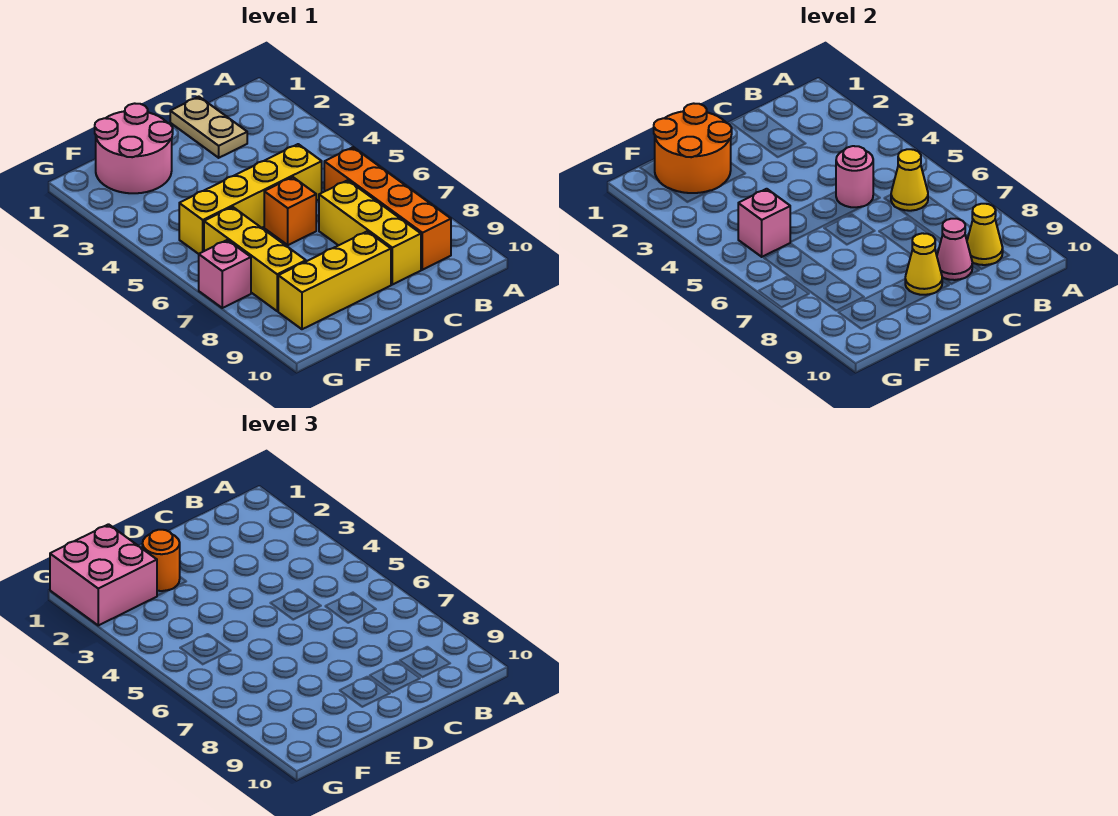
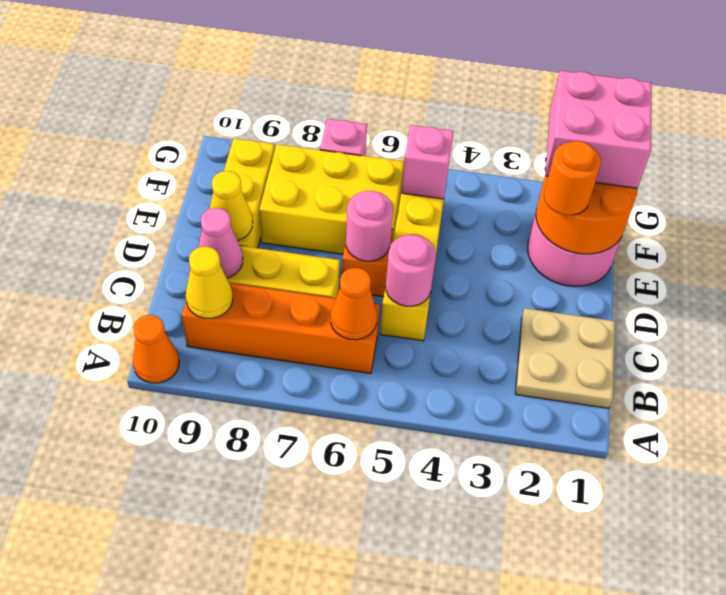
none -> orange 1x1 cone [133,315,179,383]
yellow 1x1 cone [891,149,928,211] -> orange 1x1 cone [331,268,377,340]
tan 1x2 plate [170,97,247,158] -> tan 2x2 plate [515,308,615,408]
none -> pink 1x1 round brick [346,191,393,261]
yellow 1x3 brick [204,207,306,311] -> yellow 2x3 brick [259,144,404,254]

